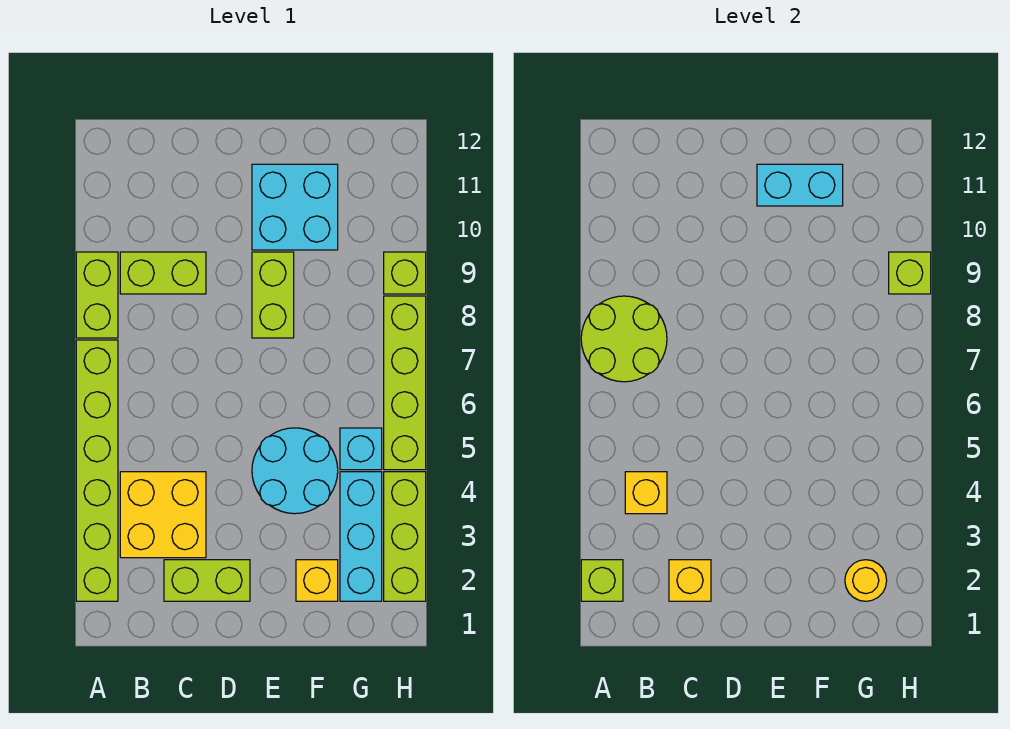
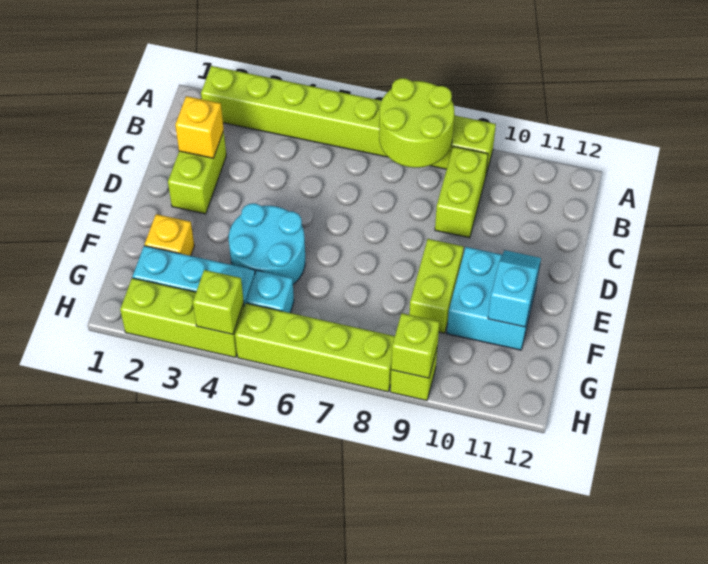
lime 1x1 brick [581,560,623,601] -> lime 1x1 brick moved to [193,270,244,334]
yellow 2x2 brick [120,472,206,558] -> none
yellow 1x1 brick [625,472,667,514] -> none
lime 1x2 brick [252,252,294,338] -> lime 1x2 brick turned to [409,239,464,333]
cyan 1x2 brick [757,164,843,206] -> cyan 1x2 slope [488,250,541,327]
yellow 1x1 round brick [845,560,887,601] -> none

